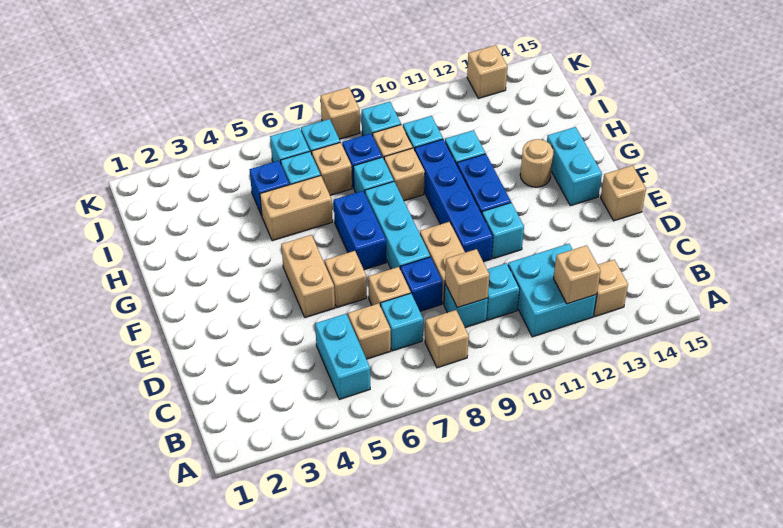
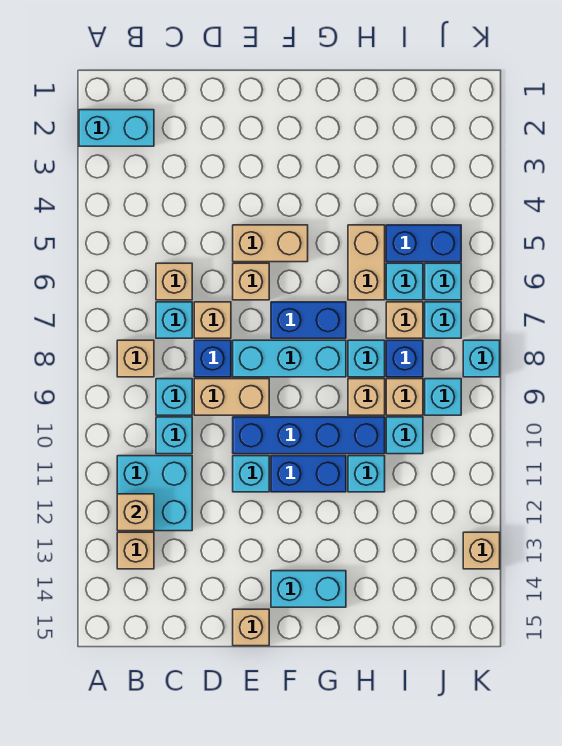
cyan 1x2 brick [315,314,370,399] -> cyan 1x2 brick moved to [79,110,154,146]
tan 1x1 brick [445,249,489,308] -> none
tan 1x1 round brick [520,139,553,187] -> none
blue 1x1 brick [250,161,289,215] -> blue 1x2 brick [386,225,461,262]
tan 1x1 brick [321,87,360,139] -> cyan 1x1 brick [463,340,500,377]

